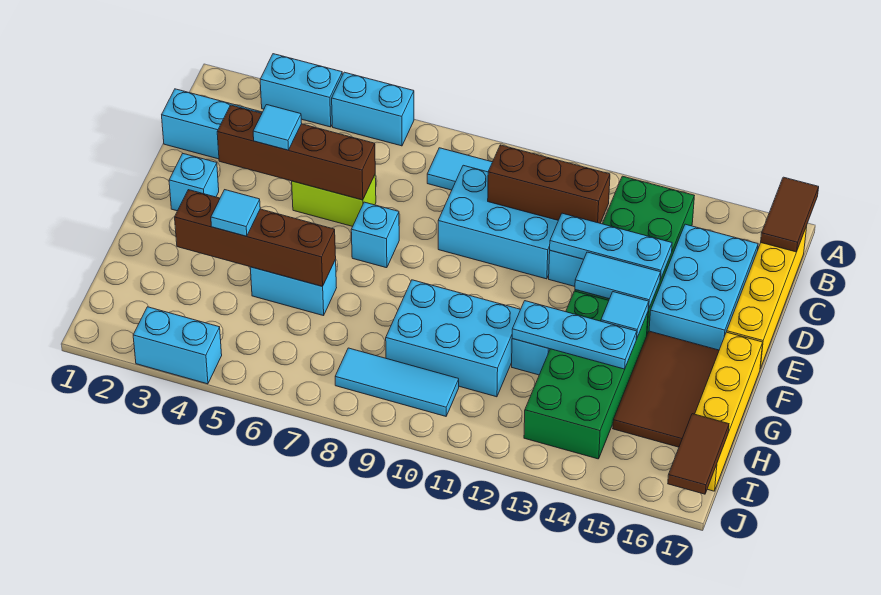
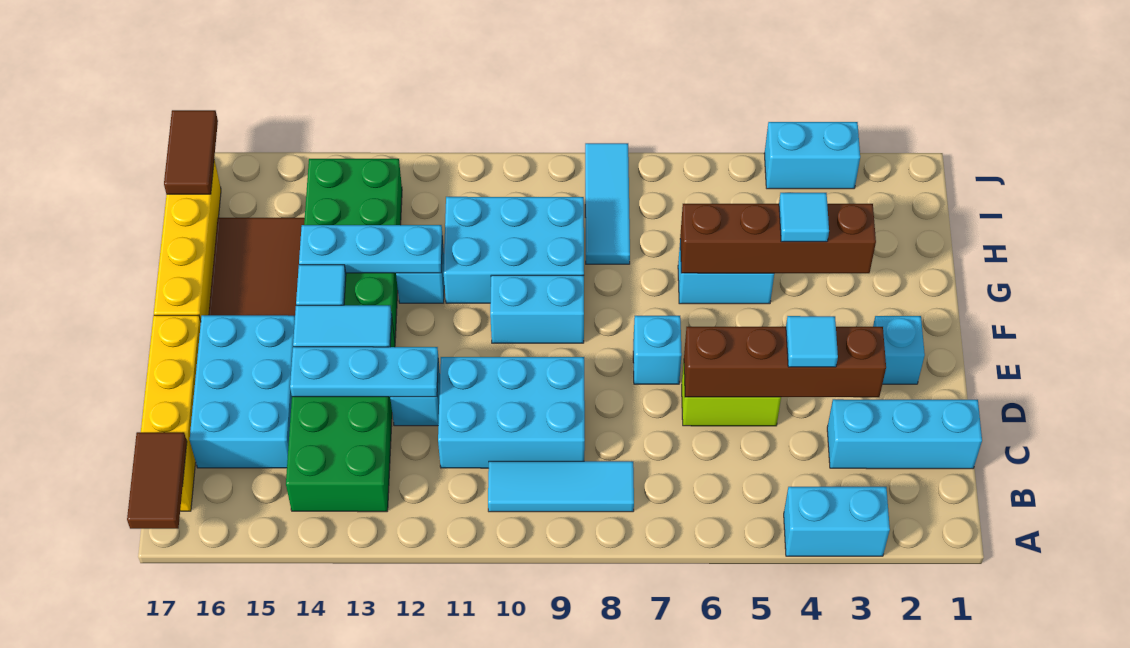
cyan 1x2 brick [332,72,414,146] -> cyan 1x2 brick moved to [490,275,584,343]
brown 1x3 brick [488,145,610,223] -> none
cyan 1x3 tile [335,348,459,416] -> cyan 1x3 tile turned to [585,143,630,264]

